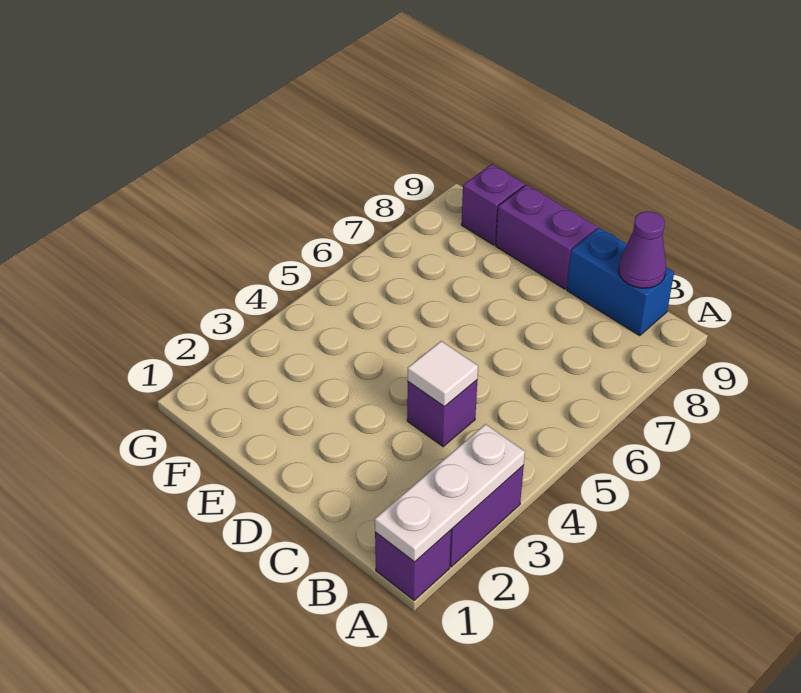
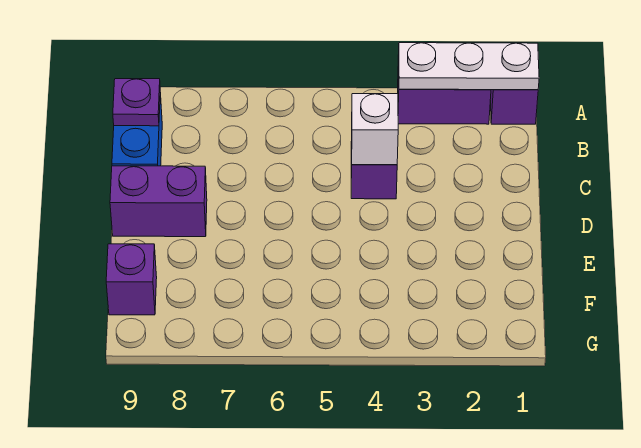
purple 1x1 cone [619,211,666,288] -> purple 1x1 plate [113,79,160,126]
white 1x1 tile [408,341,478,407] -> white 1x1 brick [352,94,398,165]
purple 1x2 brick [496,185,597,289] -> purple 1x2 brick turned to [110,166,207,237]

